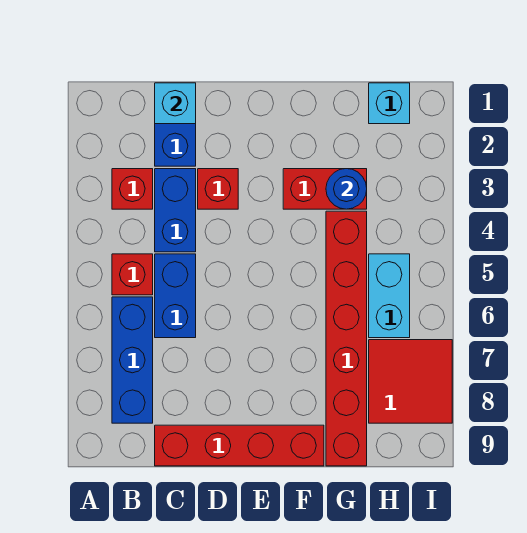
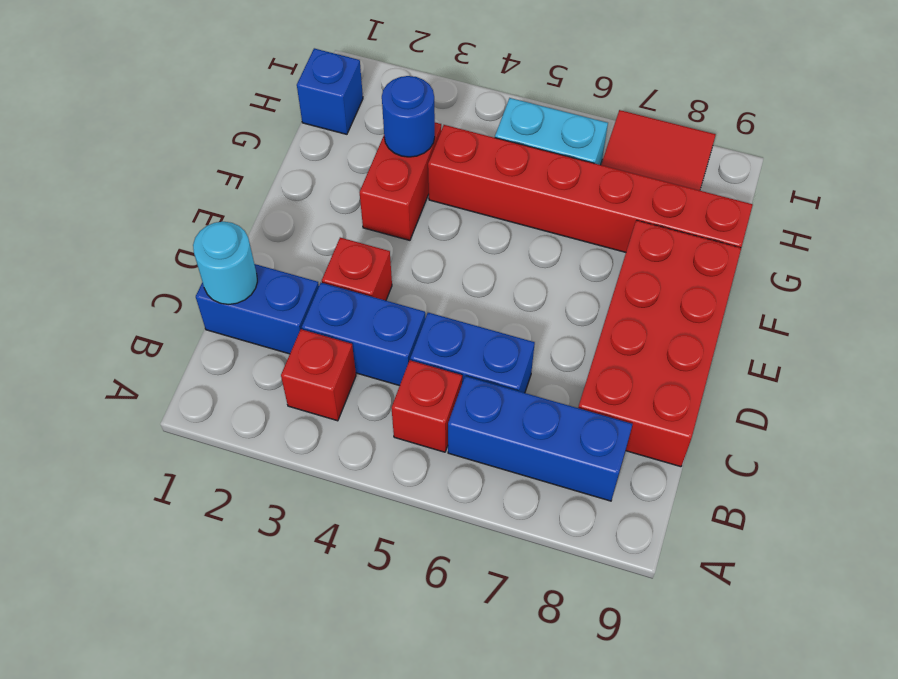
cyan 1x1 brick [155,83,196,124] -> cyan 1x1 round brick [193,222,257,304]
red 1x4 brick [155,425,324,466] -> red 2x4 brick [578,220,741,467]
cyan 1x1 brick [369,83,410,124] -> blue 1x1 brick [297,48,363,134]

